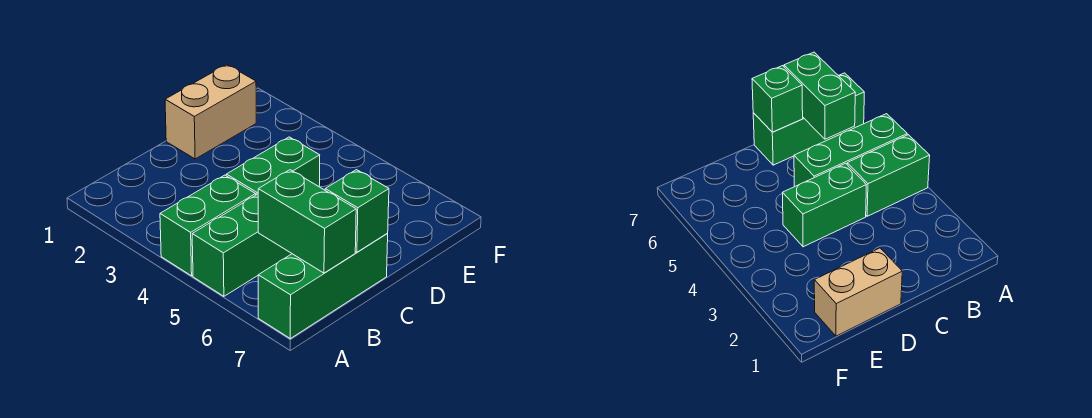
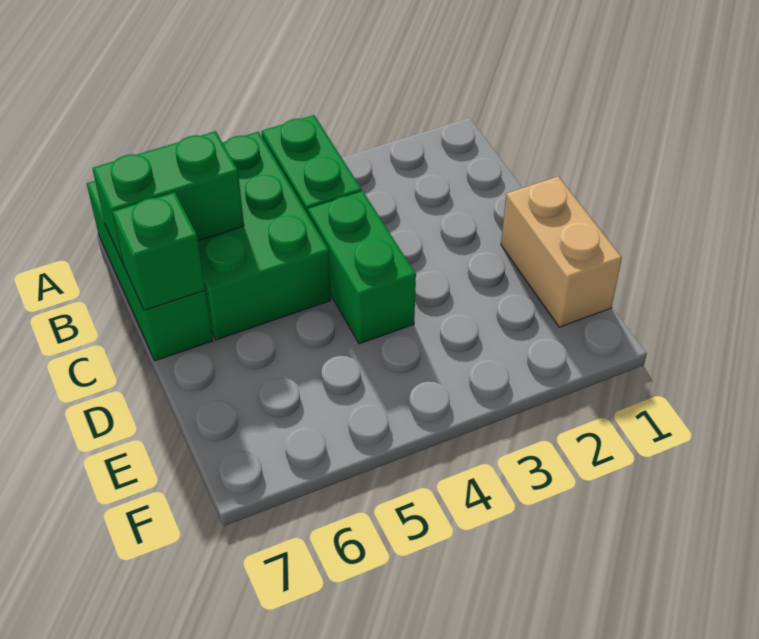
green 1x3 brick [192,194,292,296] -> green 2x3 brick [198,132,331,340]

